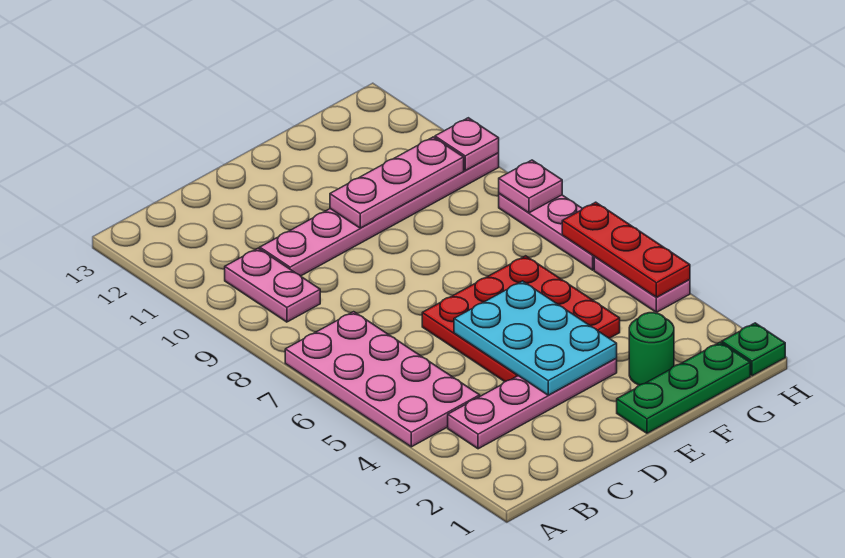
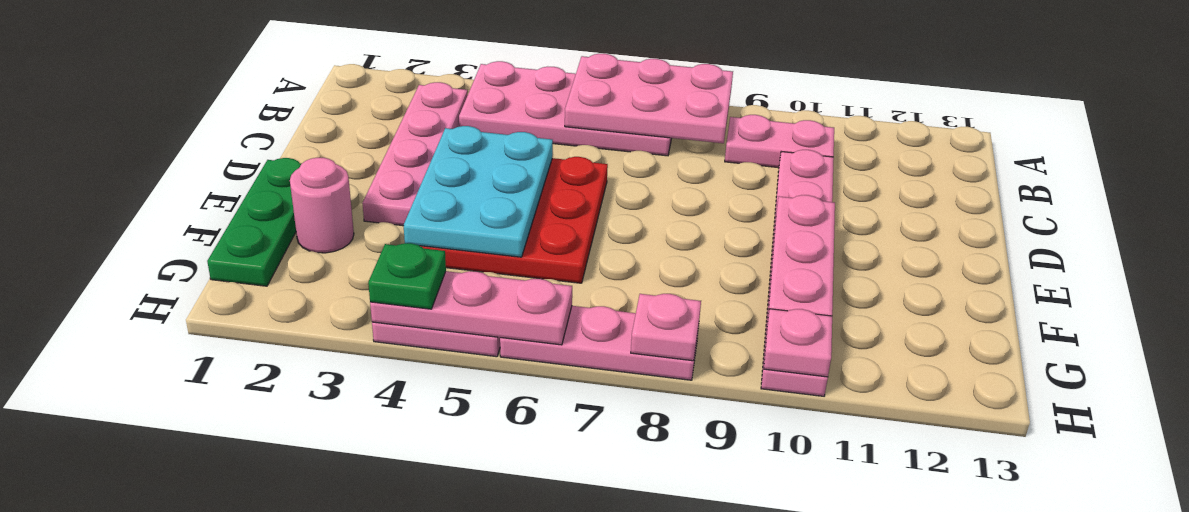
none -> pink 2x3 plate [565,54,733,143]
cyan 2x3 plate [454,281,617,395] -> cyan 2x3 plate turned to [403,126,553,257]
green 1x1 round brick [629,313,674,385] -> pink 1x1 round brick [290,158,354,253]
green 1x1 plate [722,323,785,376] -> green 1x1 plate moved to [368,243,446,309]
red 1x3 plate [562,202,690,297] -> pink 1x3 plate [370,271,572,345]

